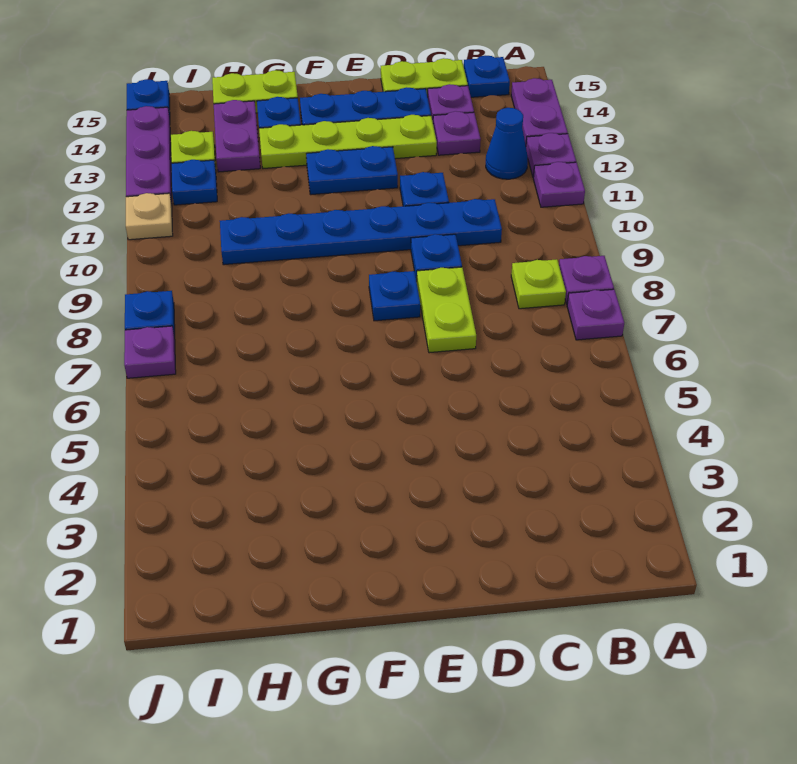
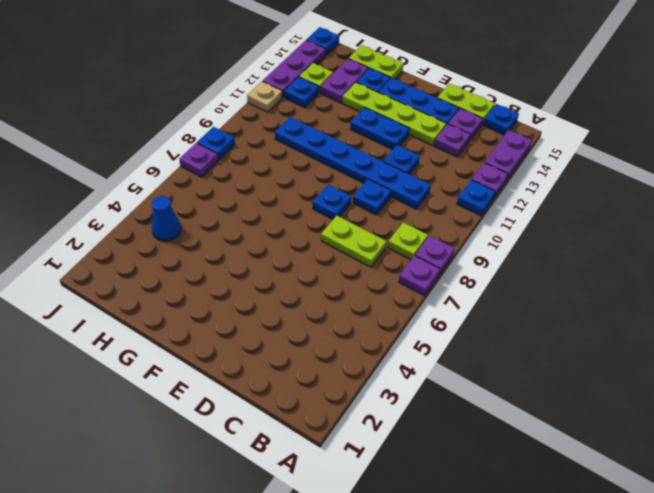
purple 1x1 plate [533,162,585,207] -> blue 1x1 plate [457,180,496,216]
blue 1x1 cone [486,108,528,179] -> blue 1x1 cone moved to [152,196,181,241]
lime 1x2 plate [417,267,476,353] -> lime 1x2 plate turned to [321,216,387,267]

